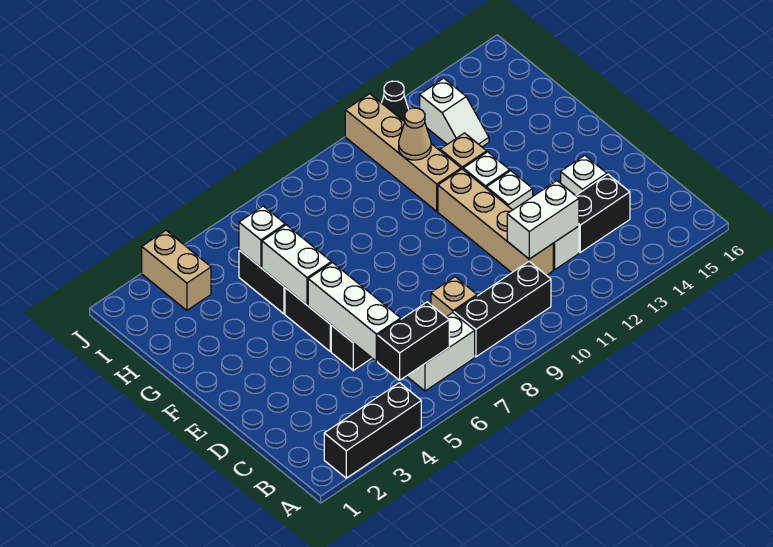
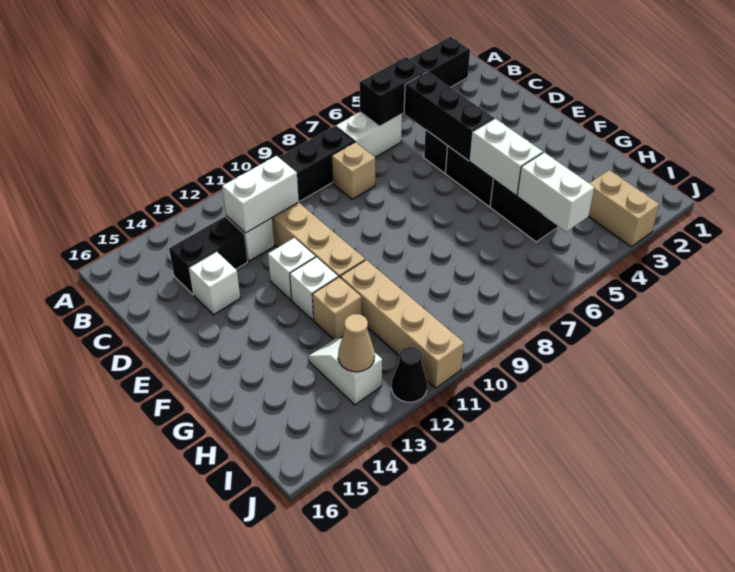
white 1x3 brick [308,263,401,361] -> black 1x3 brick [404,72,494,161]
white 1x1 brick [239,206,285,267] -> white 1x2 brick [517,153,594,232]
tan 1x1 cone [399,108,431,160] -> tan 1x1 cone moved to [338,314,375,372]

